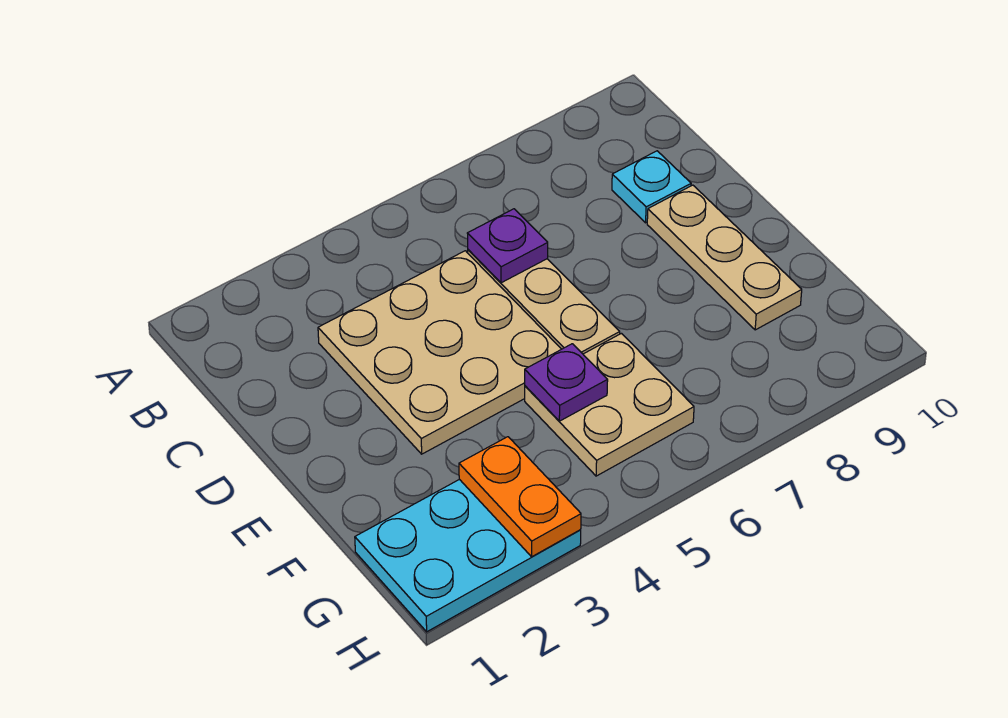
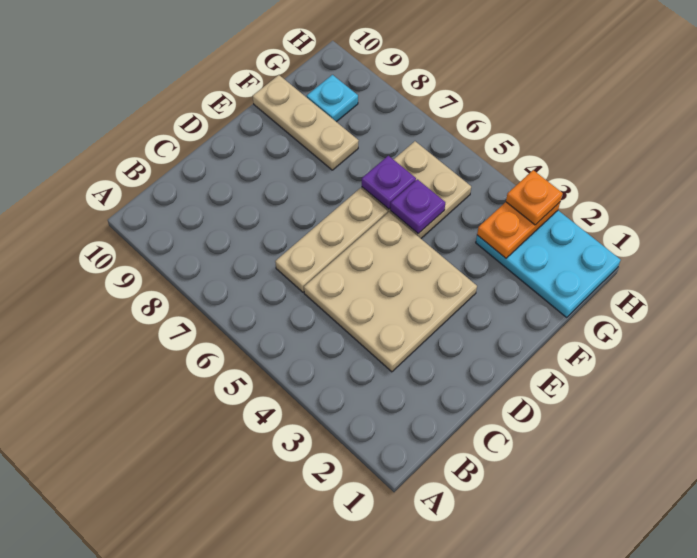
purple 1x1 plate [467,209,548,283] -> purple 1x1 plate moved to [362,156,416,209]
cyan 1x1 plate [612,151,691,223] -> cyan 1x1 plate moved to [307,75,358,122]
tan 1x3 plate [647,185,802,330] -> tan 1x3 plate turned to [253,75,359,170]
none -> orange 1x1 plate [506,170,563,225]

